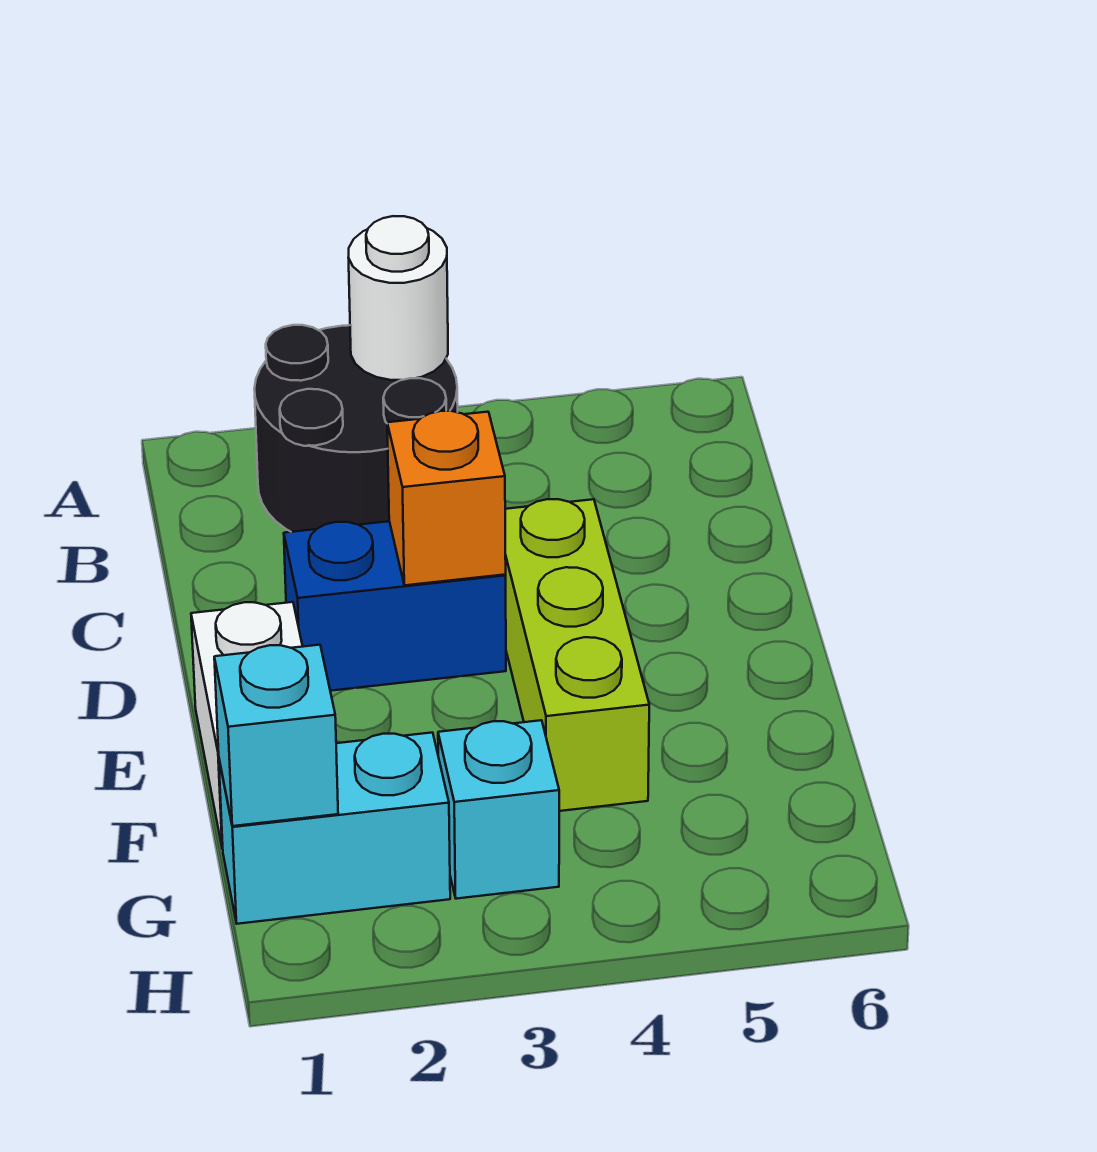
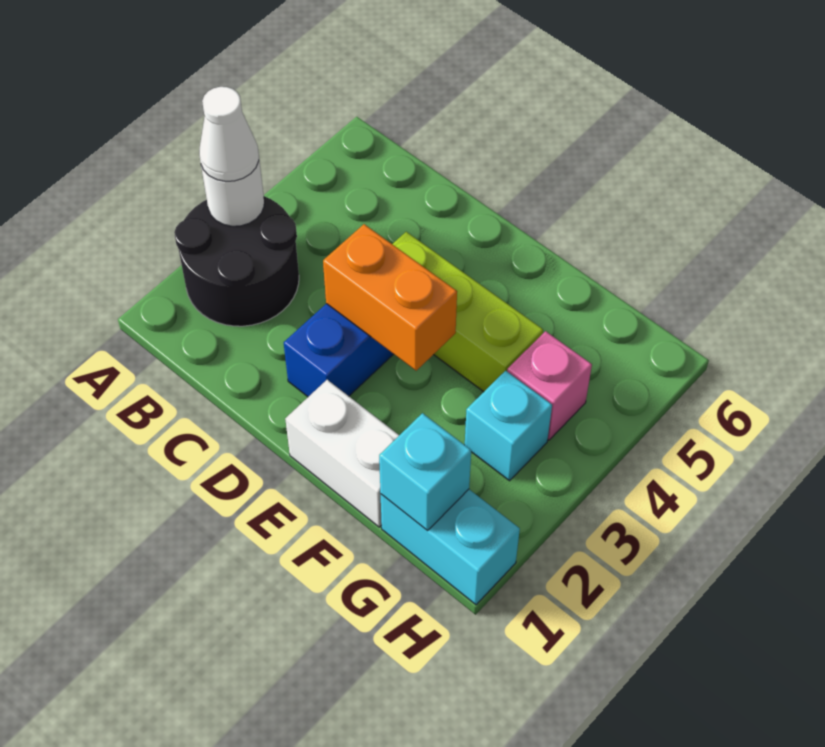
none -> white 1x1 cone [199,87,259,181]
orange 1x1 brick [387,411,506,585] -> orange 1x2 brick [323,224,457,371]
cyan 1x2 brick [219,733,450,924] -> cyan 1x2 brick turned to [381,489,520,605]
none -> pink 1x1 brick [507,331,592,440]

